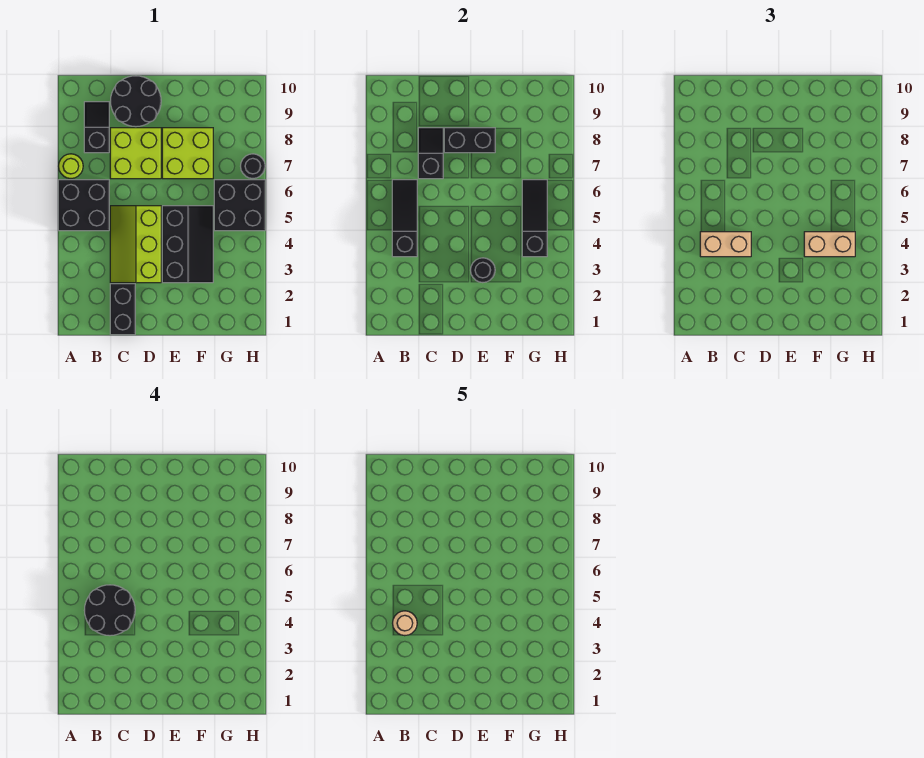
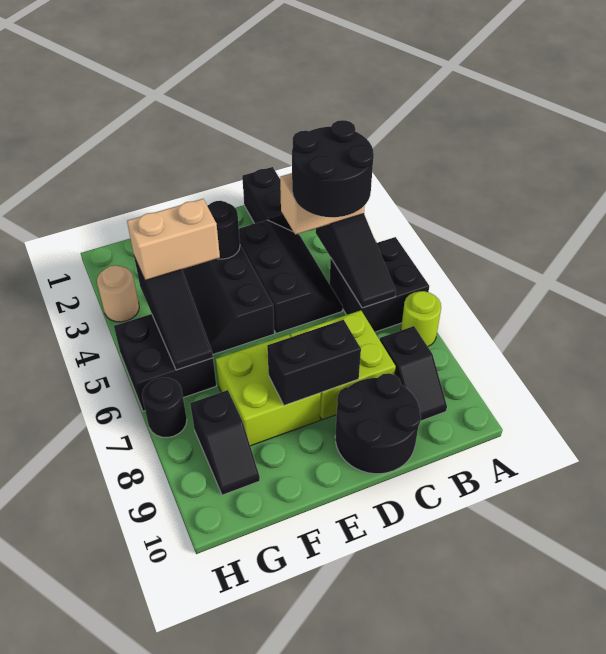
tan 1x1 round brick [393,611,417,636] -> tan 1x1 round brick moved to [97,265,139,322]
lime 2x3 slope [110,206,161,283] -> black 2x3 slope [239,220,343,333]
black 1x2 slope [418,128,443,179] -> black 1x2 slope moved to [190,390,260,495]

